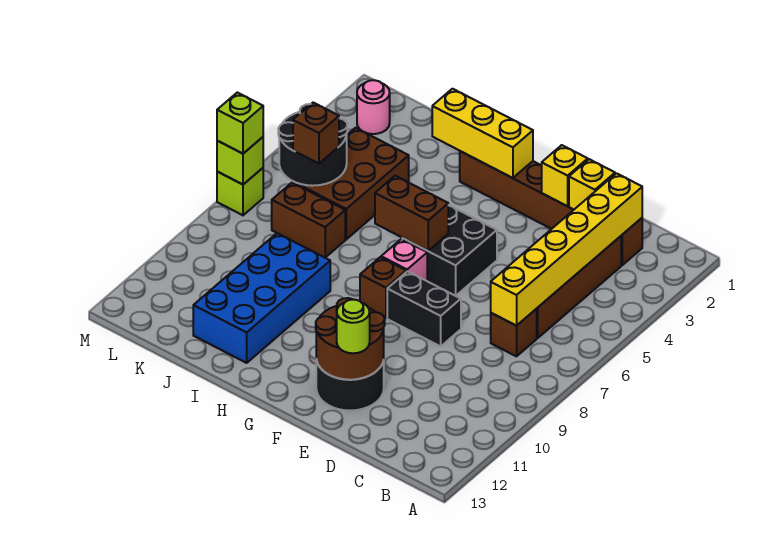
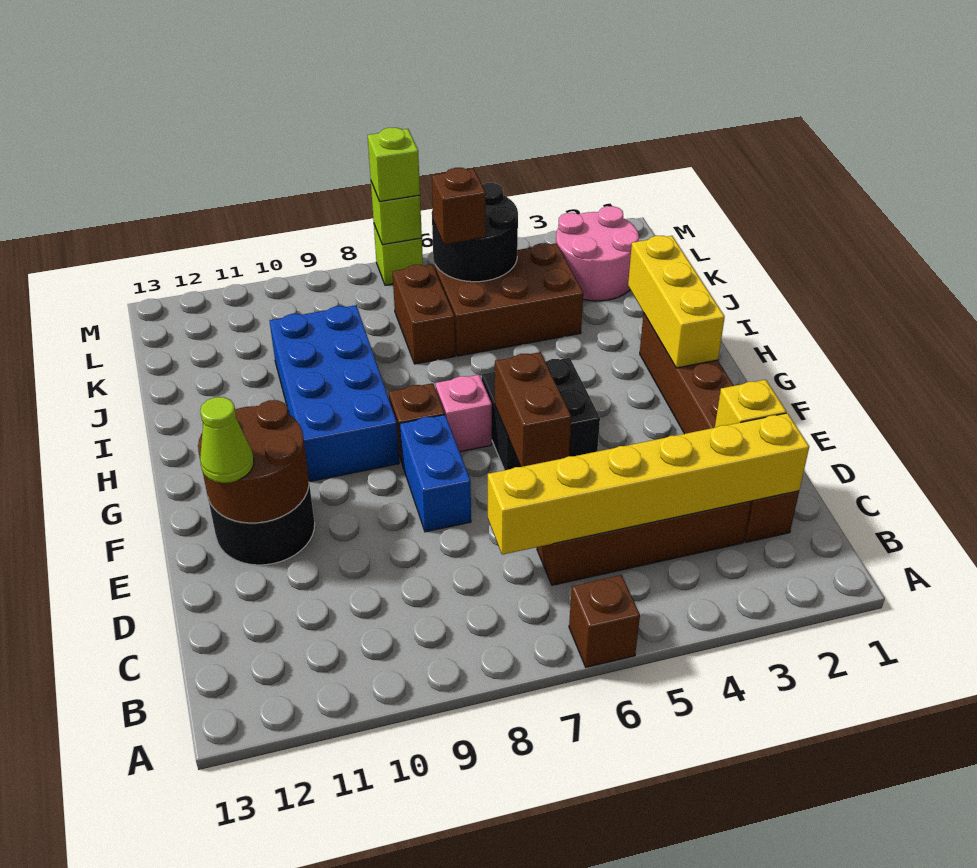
brown 1x1 brick [491,309,537,356] -> brown 1x1 brick moved to [569,575,640,667]
yellow 1x1 brick [541,145,588,206] -> none
black 1x2 brick [387,271,461,346] -> blue 1x2 brick [400,415,471,532]
lime 1x1 round brick [337,300,370,353] -> lime 1x1 cone [200,397,254,483]
brown 1x2 brick [375,176,448,251] -> brown 1x2 brick moved to [495,352,571,467]
blue 2x4 brick [193,233,330,363] -> blue 2x4 brick turned to [270,305,399,482]
pink 1x1 round brick [357,80,390,134] -> pink 2x2 round brick [556,206,639,301]

